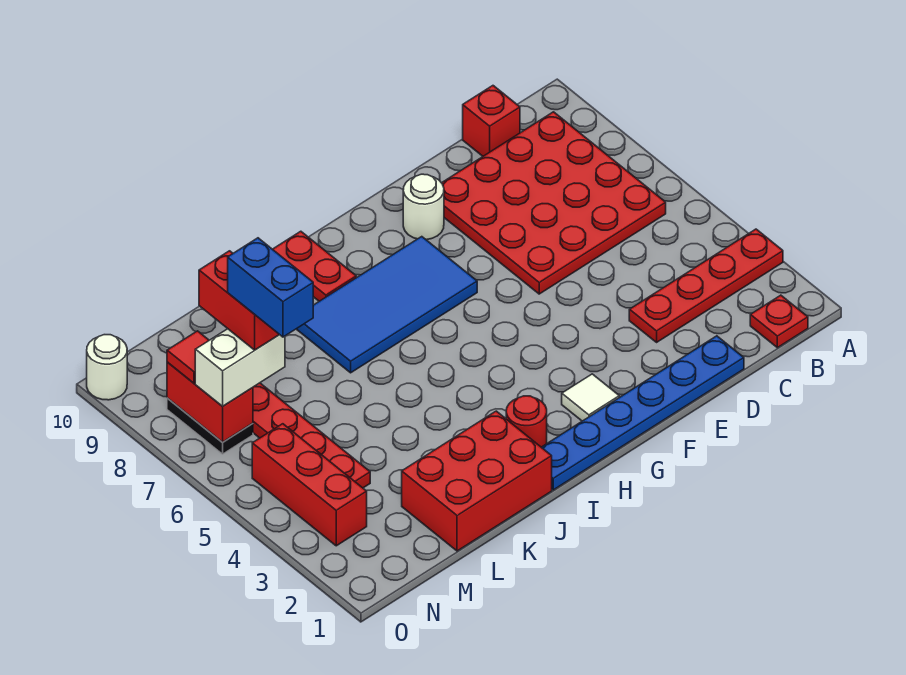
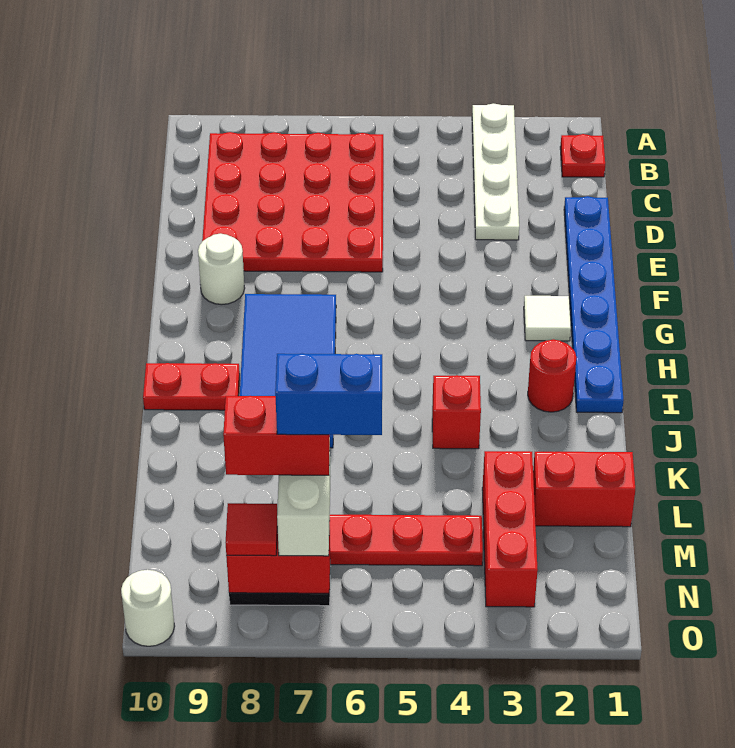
red 1x4 plate [629,229,783,342] -> white 1x4 plate [472,104,519,240]
red 1x1 brick [463,86,520,156] -> red 1x1 brick moved to [432,375,481,449]
red 2x3 brick [402,411,552,551] -> red 1x2 brick [533,452,635,527]
red 1x3 brick [252,424,367,546] -> red 1x3 brick turned to [482,451,538,607]

